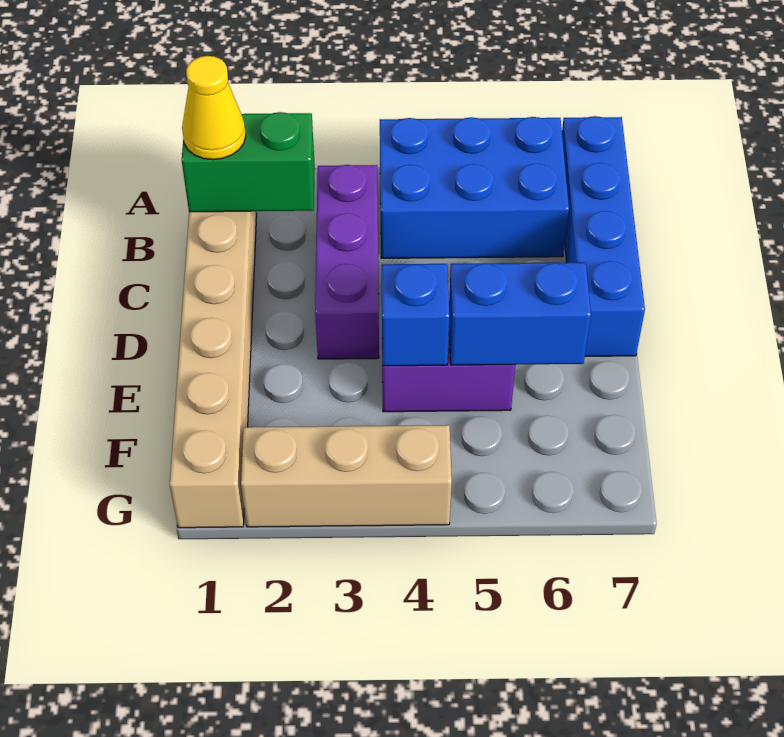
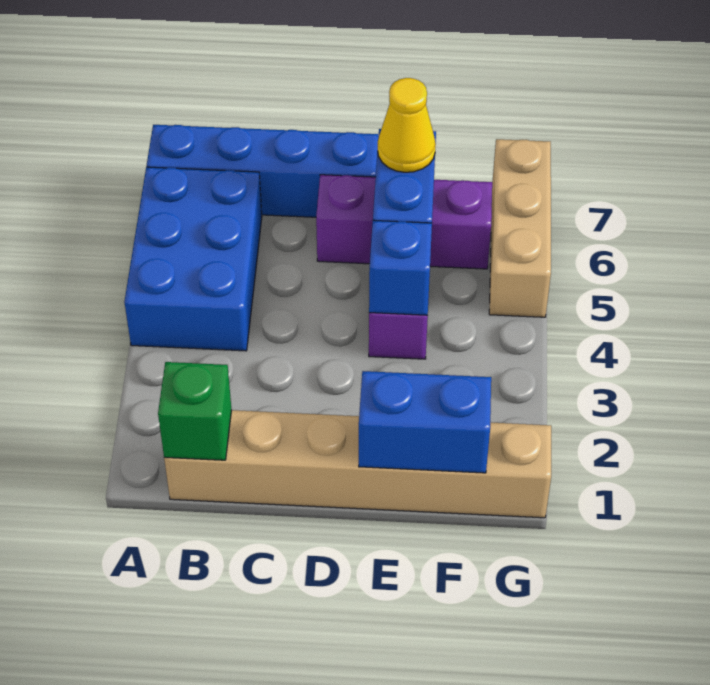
green 1x2 brick [182,112,315,212] -> green 1x1 brick [158,362,232,460]
yellow 1x1 cone [182,56,246,160] -> yellow 1x1 cone moved to [378,78,436,172]
purple 1x3 brick [315,165,379,359] -> purple 1x3 brick moved to [316,175,492,269]
none -> blue 1x2 brick [359,371,491,473]
tan 1x3 brick [241,425,452,527] -> tan 1x3 brick moved to [489,139,551,317]

